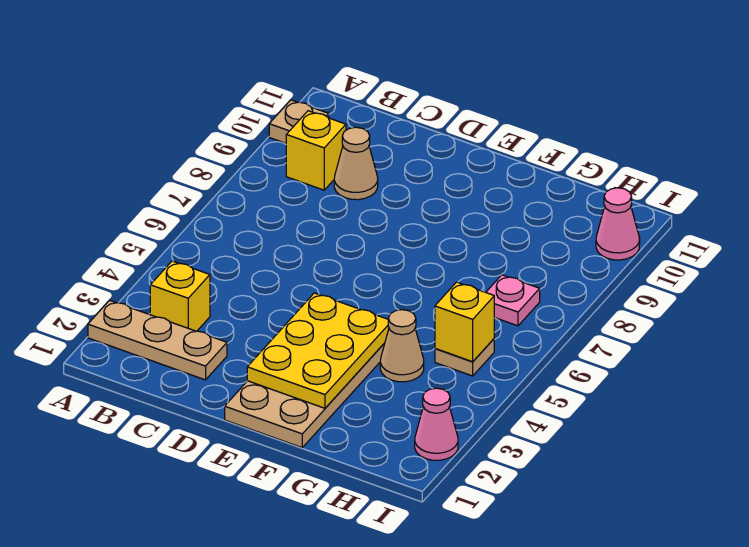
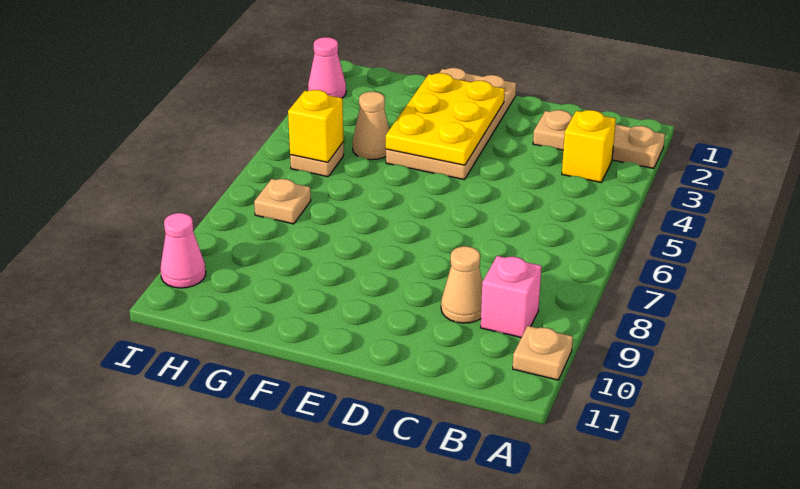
yellow 1x1 brick [286,111,346,190] -> pink 1x1 brick [481,256,541,338]
pink 1x1 plate [486,275,540,326] -> tan 1x1 plate [254,179,311,224]

